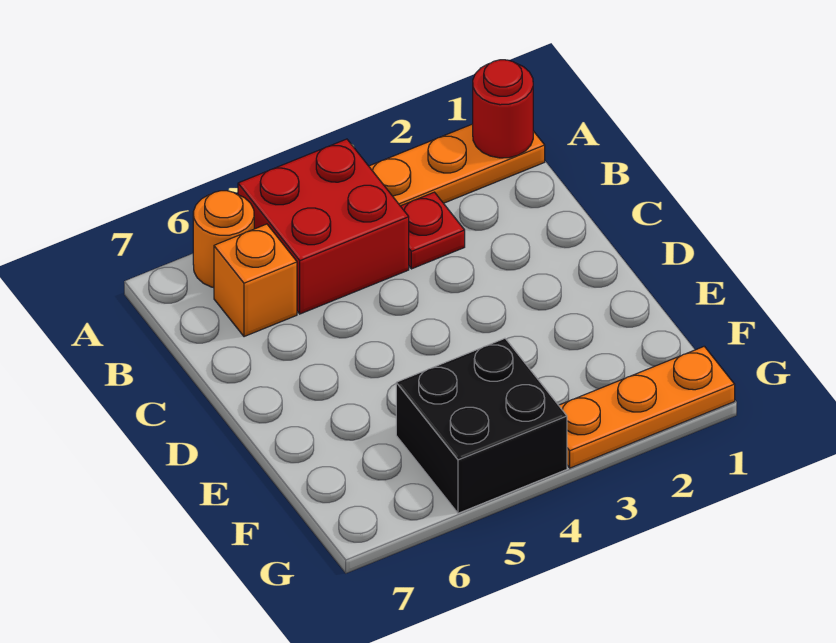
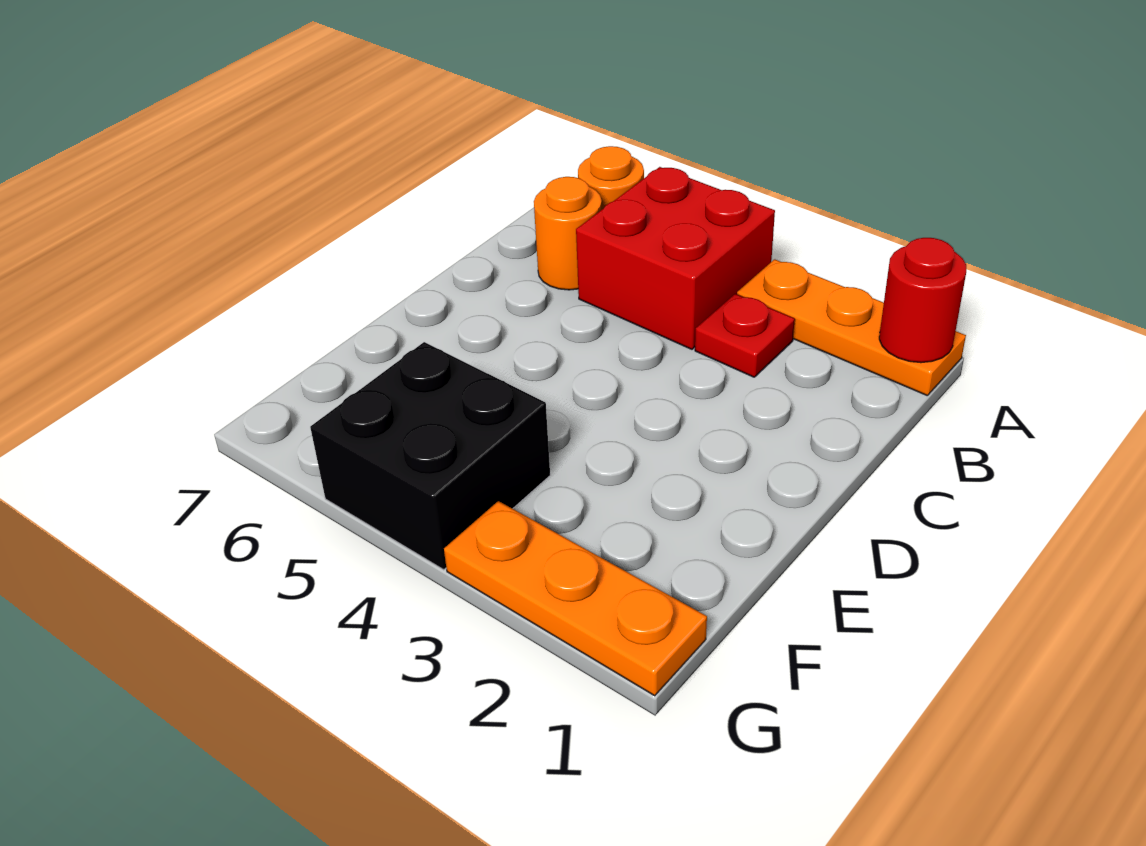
orange 1x1 brick [214,224,297,337] -> orange 1x1 round brick [534,177,602,290]

